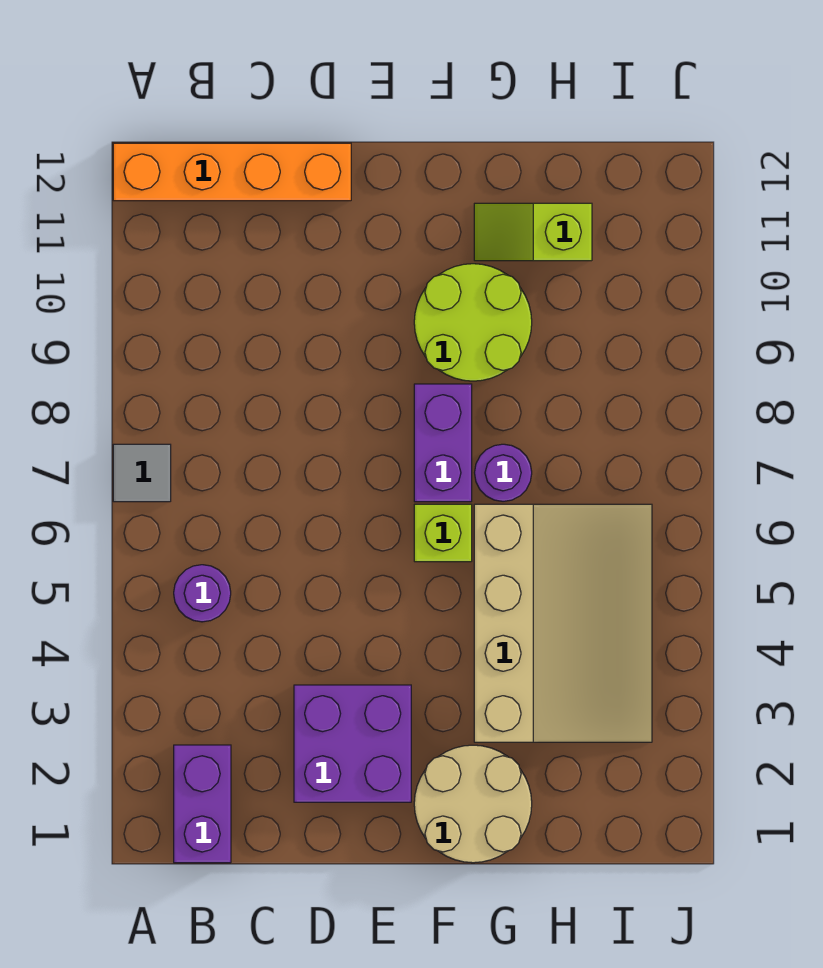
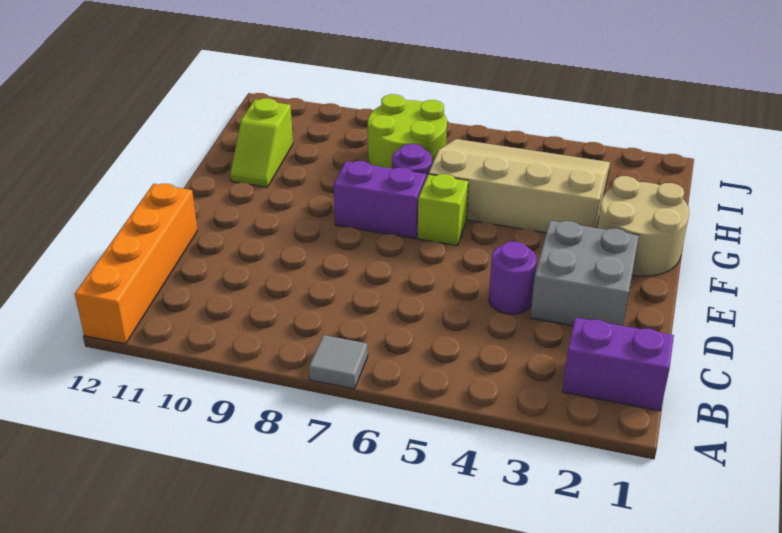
purple 1x1 round brick [174,565,231,622] -> purple 1x1 round brick moved to [489,242,536,314]
purple 2x2 brick [294,685,411,802] -> grey 2x2 brick [530,221,639,326]
lime 2x2 round brick [414,264,532,381] -> lime 2x2 round brick moved to [368,94,447,168]

